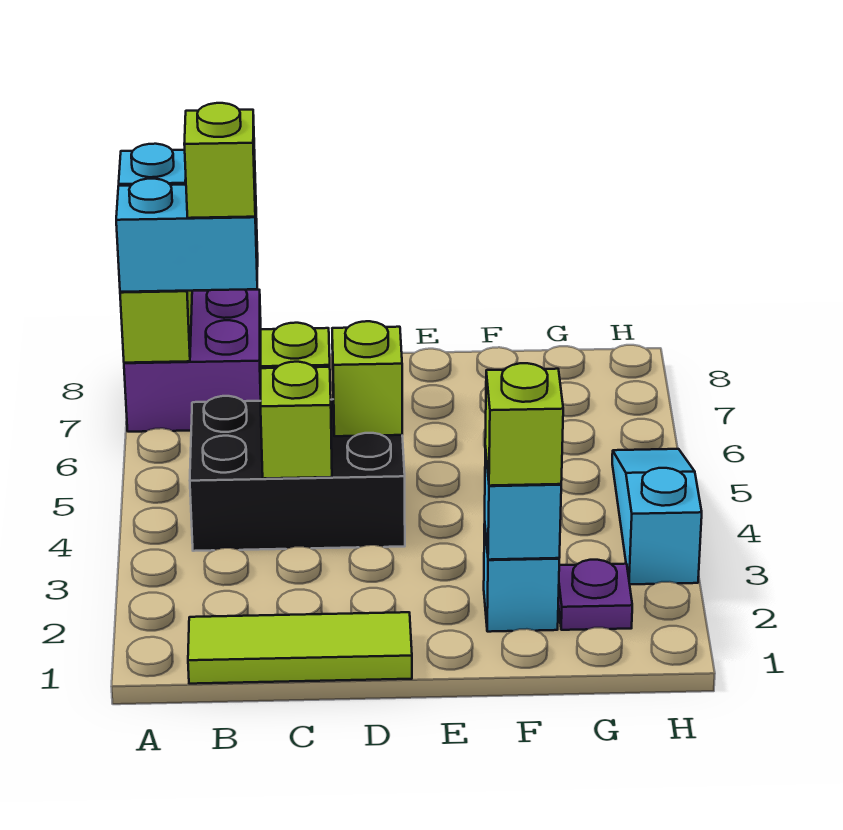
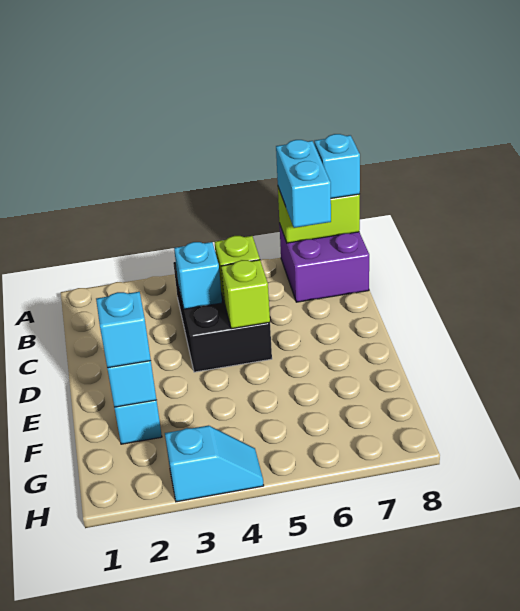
lime 1x3 tile [188,612,412,684] -> none
lime 1x1 brick [184,103,255,218] -> none
lime 1x1 brick [261,362,332,479] -> cyan 1x1 brick [174,242,222,309]
lime 1x1 brick [485,363,563,486] -> cyan 1x1 brick [96,292,151,368]
purple 1x1 plate [558,560,632,630] -> none
cyan 1x3 slope [612,449,702,584] -> cyan 1x2 slope [165,425,264,502]

